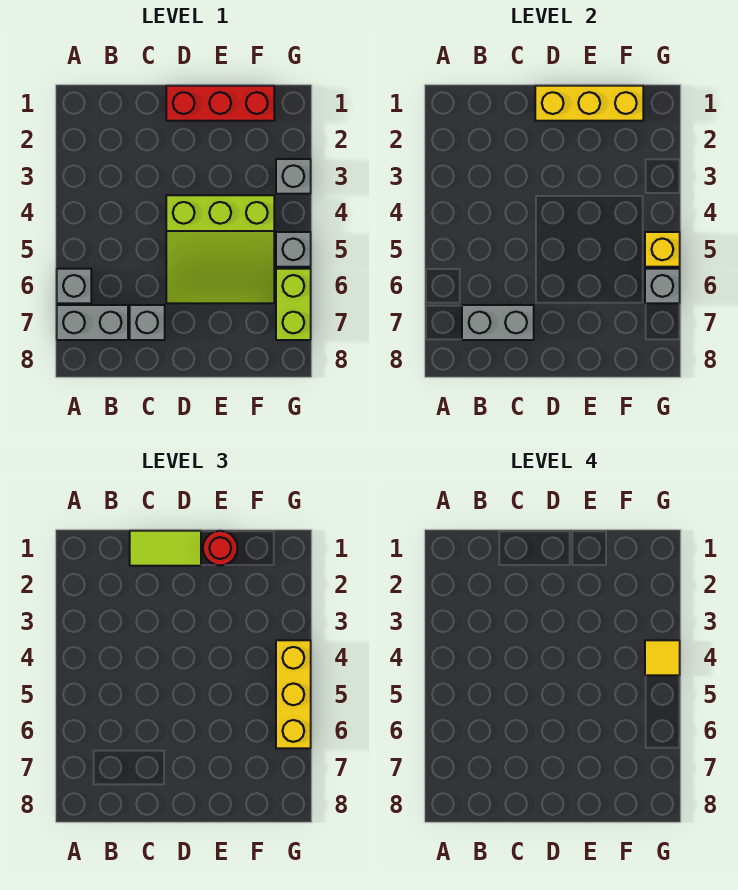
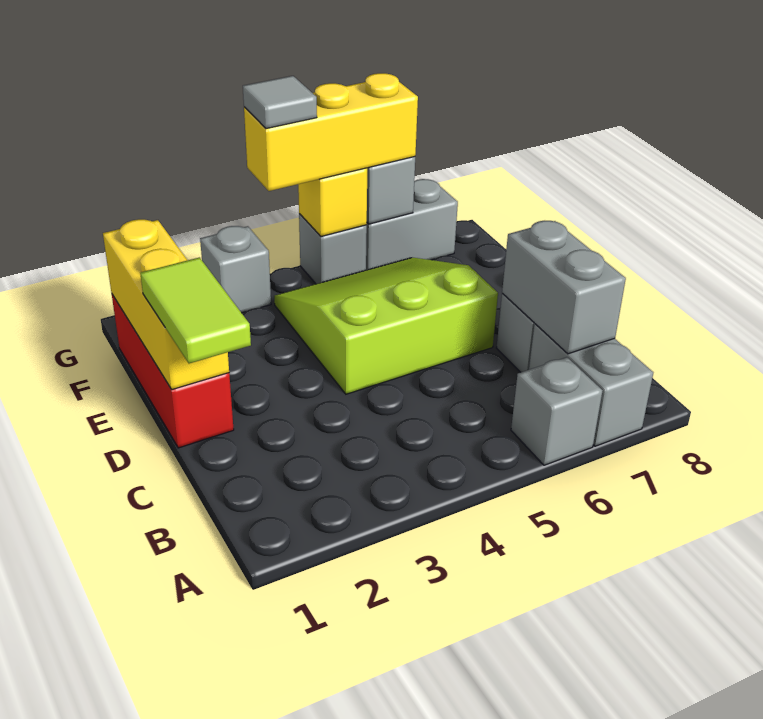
lime 3x3 slope [166,195,274,303] -> lime 3x3 slope turned to [274,258,498,394]
red 1x1 round brick [203,531,238,565] -> none
yellow 1x1 tile [645,640,680,675] -> grey 1x1 tile [243,76,317,129]
lime 1x2 brick [276,269,311,340] -> grey 1x2 brick [366,179,458,270]

